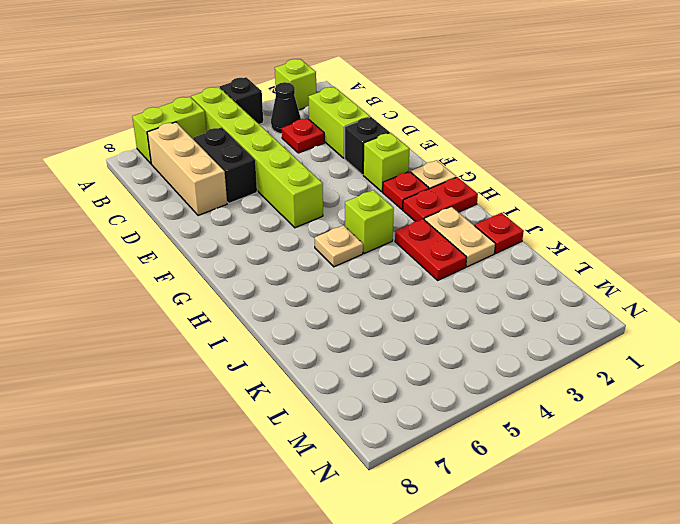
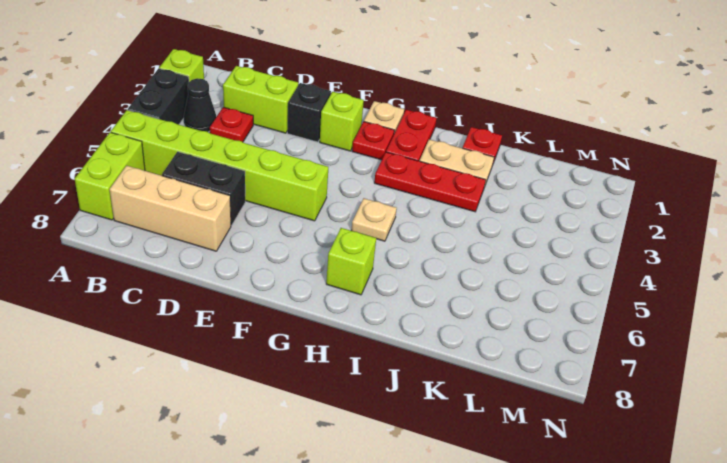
black 1x1 brick [220,77,263,124] -> black 1x2 brick [128,69,189,125]
lime 1x1 brick [345,190,394,253] -> lime 1x1 brick moved to [326,228,376,295]
red 1x2 plate [395,219,467,280] -> red 1x3 plate [374,152,486,212]

